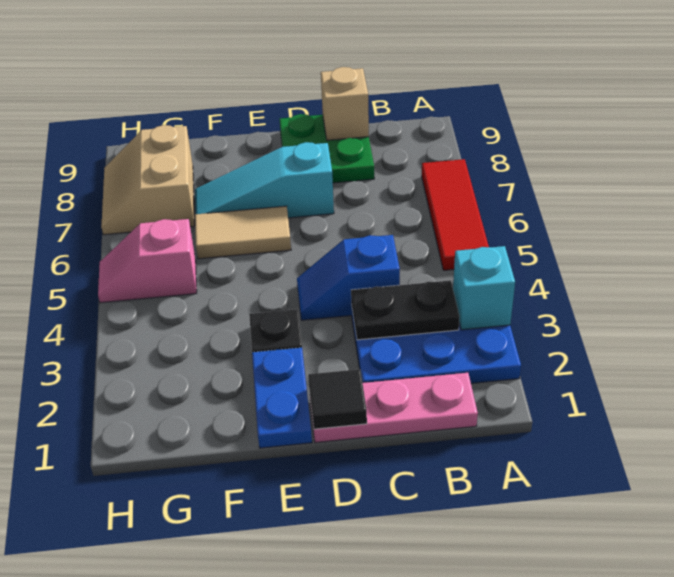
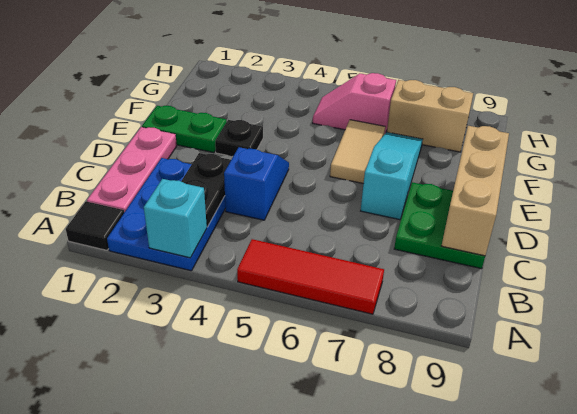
tan 1x1 brick [321,67,369,140] -> tan 1x3 brick [442,126,509,256]
black 1x1 tile [308,369,367,429] -> black 1x1 tile moved to [66,201,124,250]
blue 1x2 plate [252,348,312,448] -> green 1x2 plate [142,106,227,153]
pink 1x2 slope [98,219,197,303] -> pink 1x2 slope turned to [313,73,396,133]

